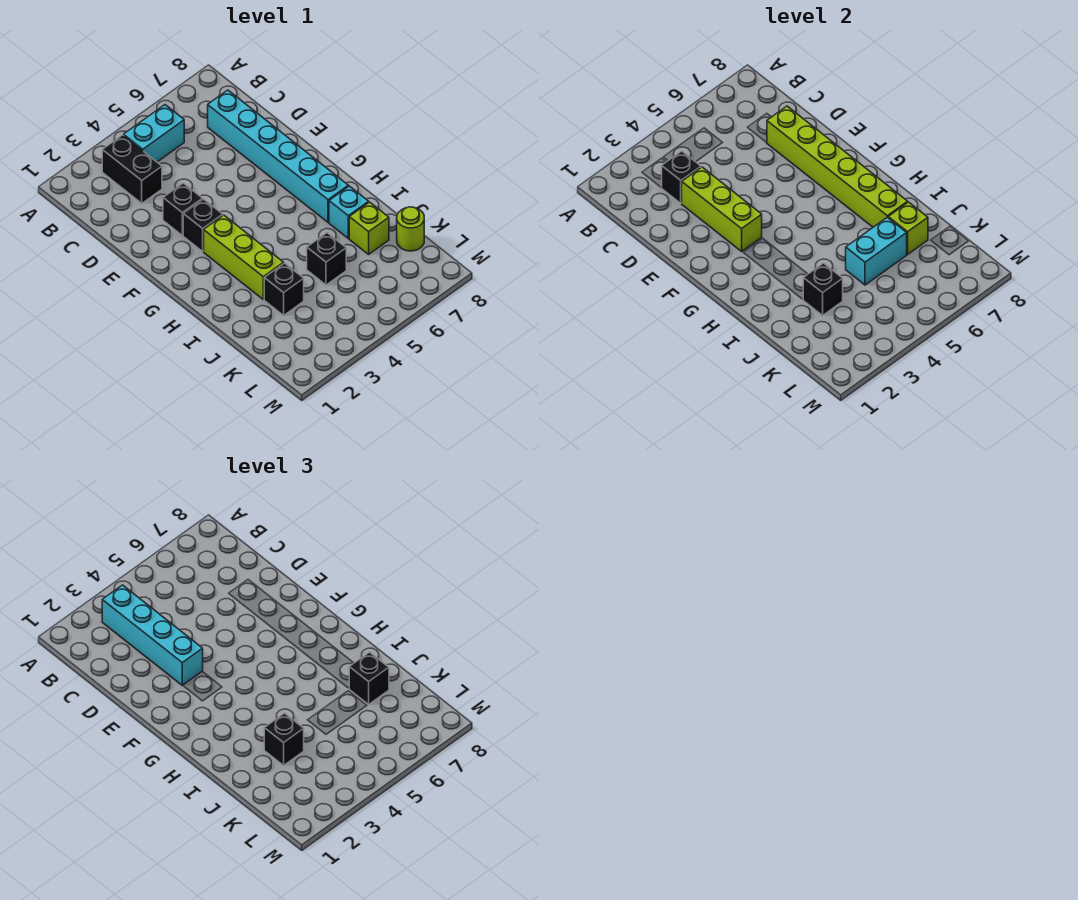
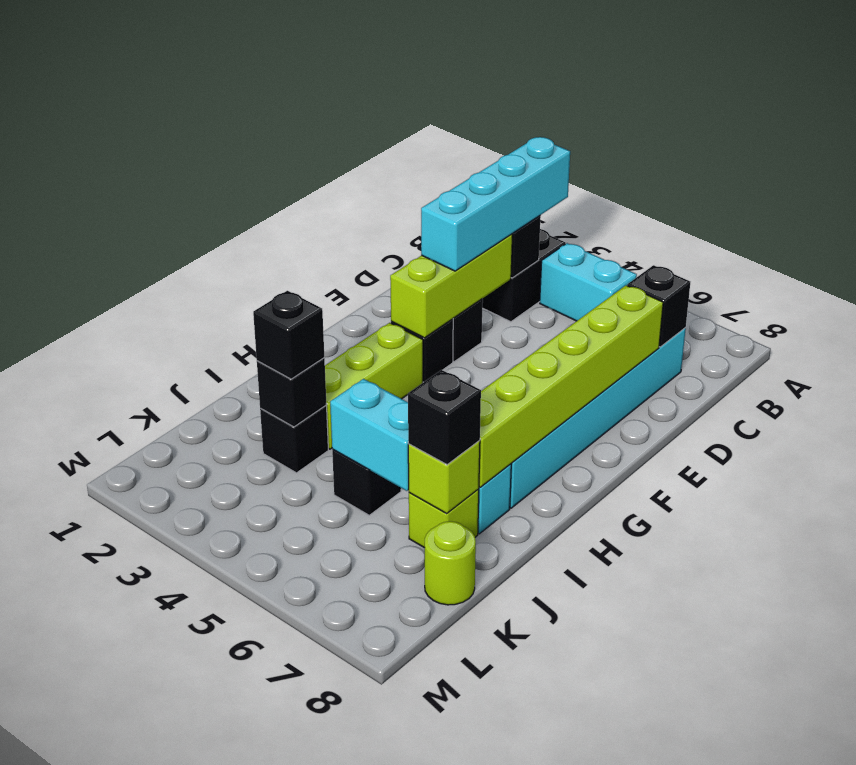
none -> black 1x1 brick [627,265,690,347]

